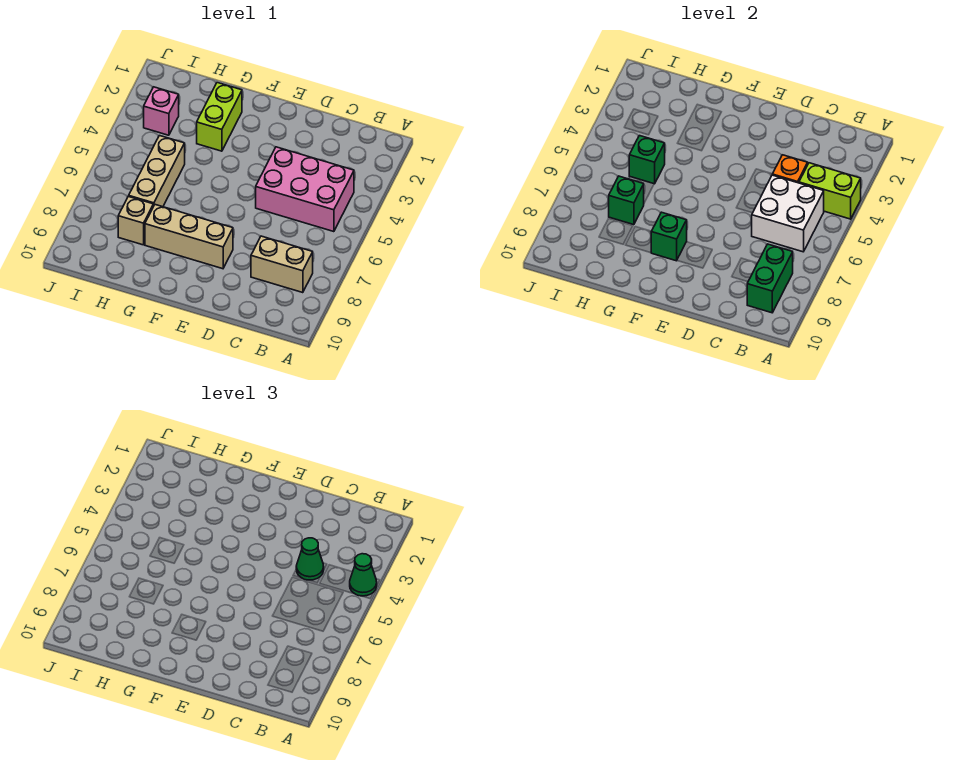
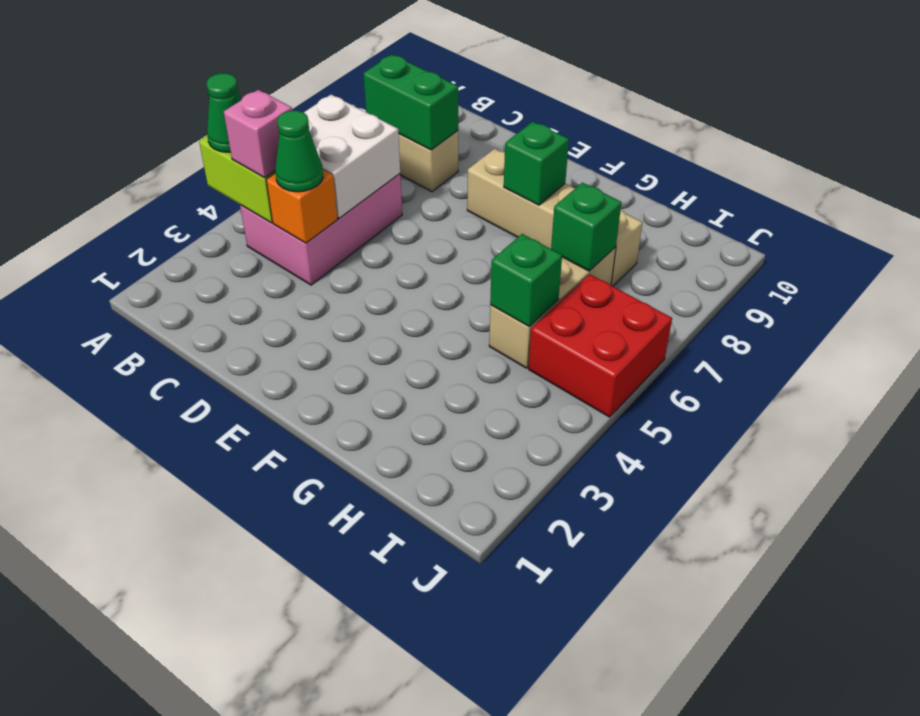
pink 2x3 brick [256,147,354,232] -> pink 2x3 brick turned to [240,174,402,285]
green 1x2 brick [747,244,793,313] -> green 1x2 brick turned to [363,54,458,150]
lime 1x2 brick [197,83,242,151] -> none
pink 1x1 brick [144,87,179,135] -> pink 1x1 brick moved to [224,90,292,178]
none -> red 2x2 brick [529,274,672,417]

